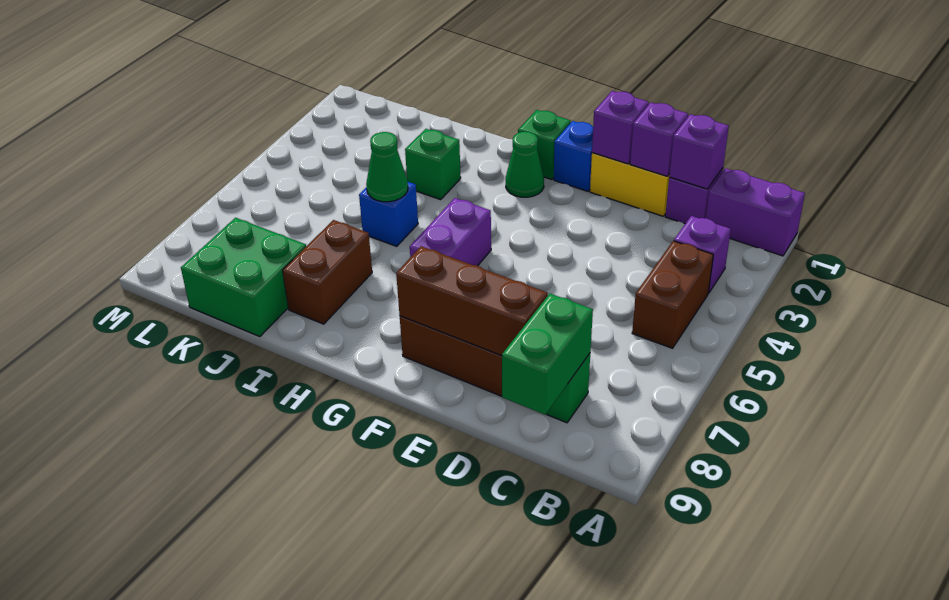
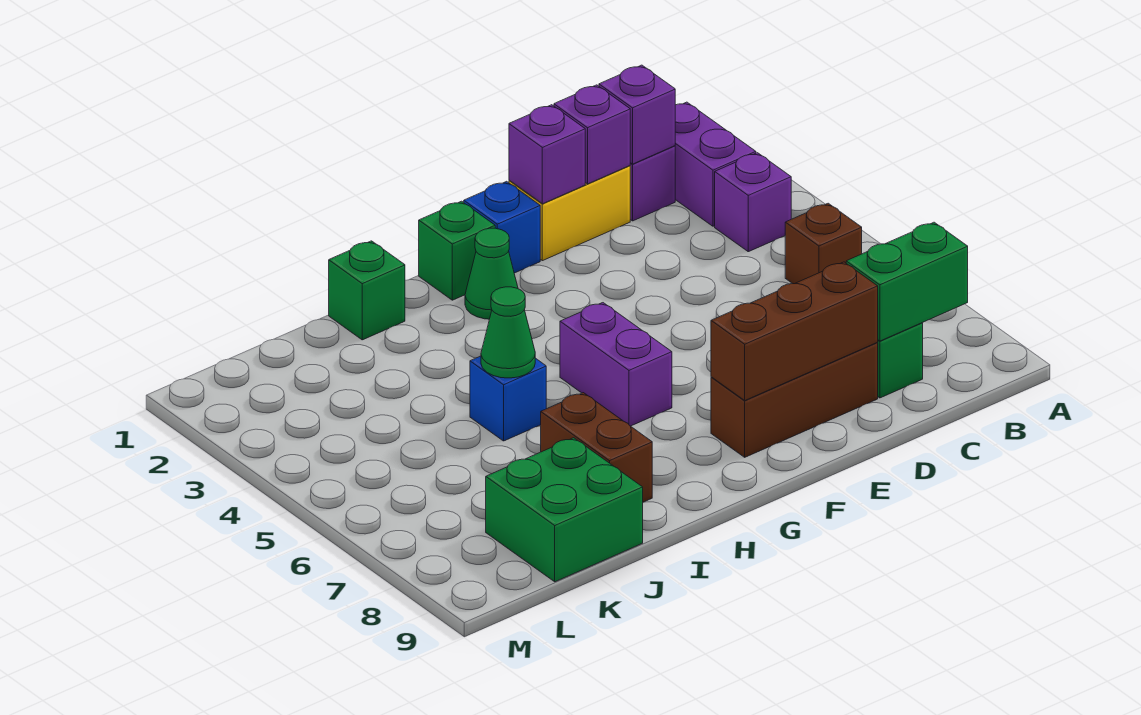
purple 1x2 brick [706,168,805,256] -> purple 1x2 brick turned to [675,102,756,226]
brown 1x2 brick [632,241,713,348] -> brown 1x1 brick [785,203,862,284]
green 1x2 brick [502,294,593,415] -> green 1x2 brick turned to [846,222,968,341]
green 1x1 brick [405,129,461,200] -> green 1x1 brick moved to [329,241,405,340]

